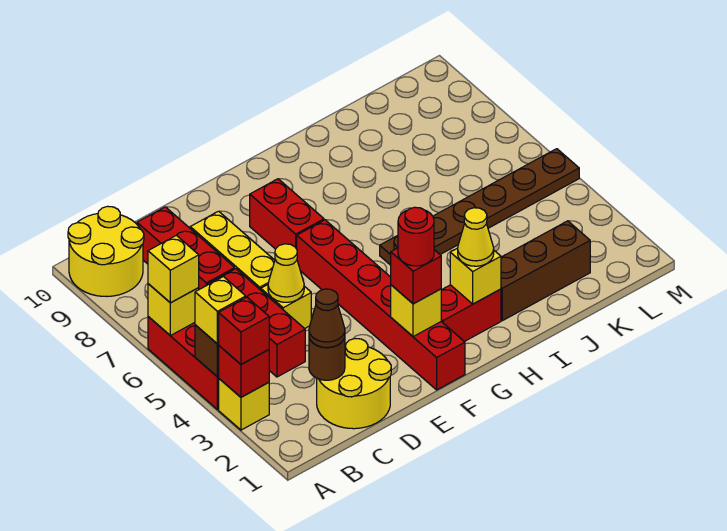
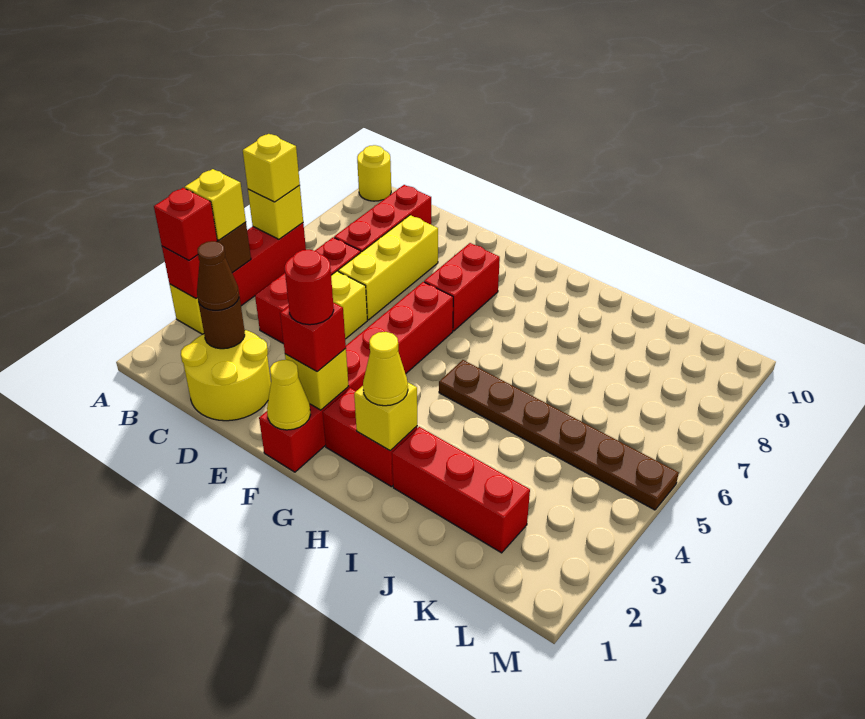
yellow 2x2 round brick [68,206,144,297] -> yellow 1x1 round brick [357,145,391,201]
yellow 1x1 cone [268,244,304,302] -> yellow 1x1 cone moved to [267,360,311,430]
brown 1x3 brick [501,221,590,321] -> red 1x3 brick [392,427,530,553]

